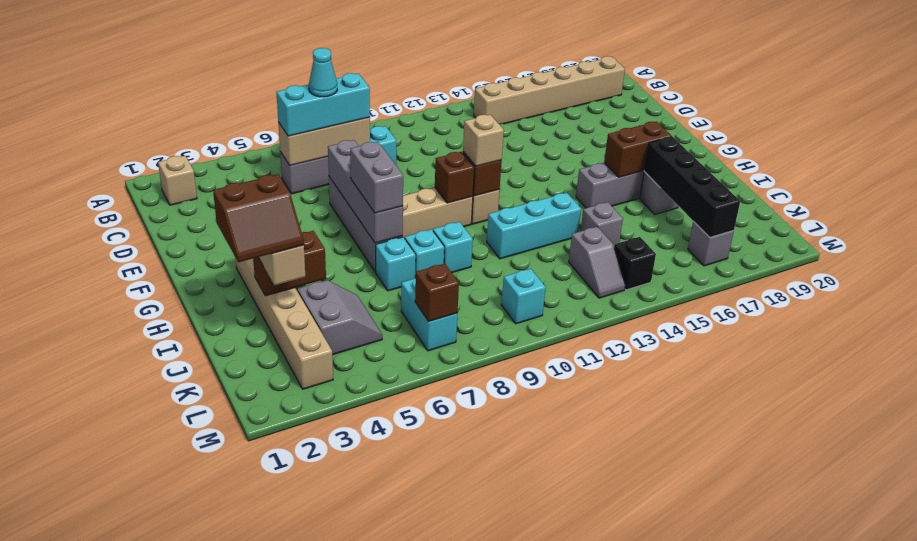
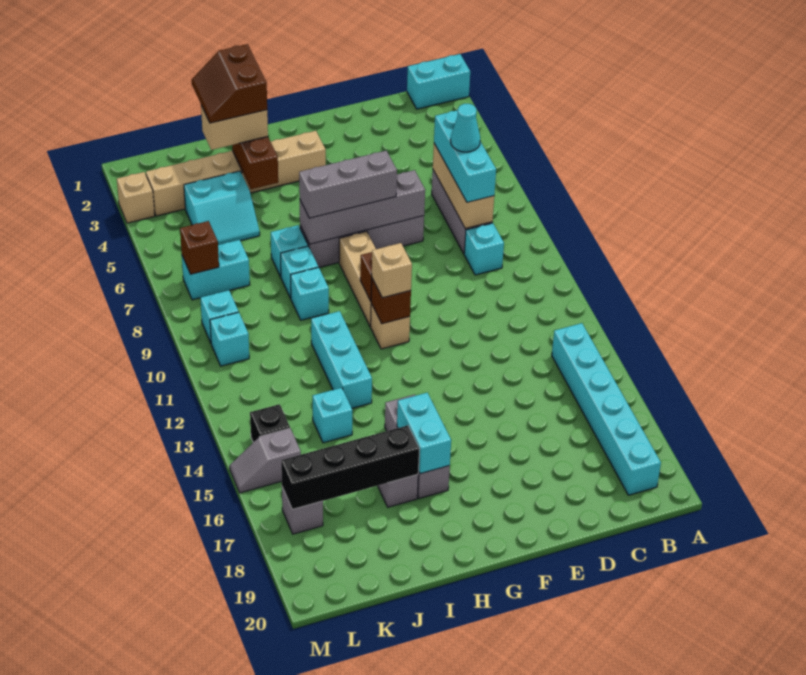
none -> cyan 1x2 brick [407,54,470,109]
tan 1x1 brick [158,156,197,205] -> tan 1x1 brick moved to [117,172,155,223]
tan 1x6 brick [474,56,625,124] -> cyan 1x6 brick [552,323,661,495]
grey 1x2 brick [350,142,403,213] -> grey 1x3 brick [299,151,397,218]
brown 1x2 brick [604,122,672,177] -> cyan 1x2 brick [397,393,451,474]
grey 2x2 slope [297,280,382,355] -> cyan 2x2 slope [184,171,260,245]
grey 1x1 brick [581,202,623,246] -> cyan 1x1 brick [313,388,352,443]
grey 1x2 slope [569,227,625,298] -> grey 1x2 slope moved to [230,428,301,493]
none -> cyan 1x1 brick [200,290,239,343]

